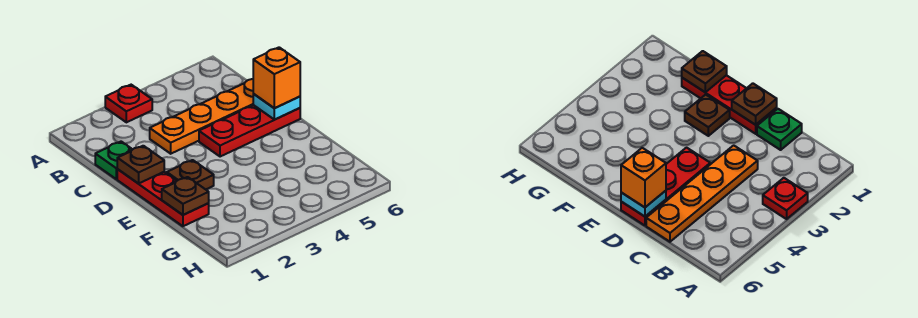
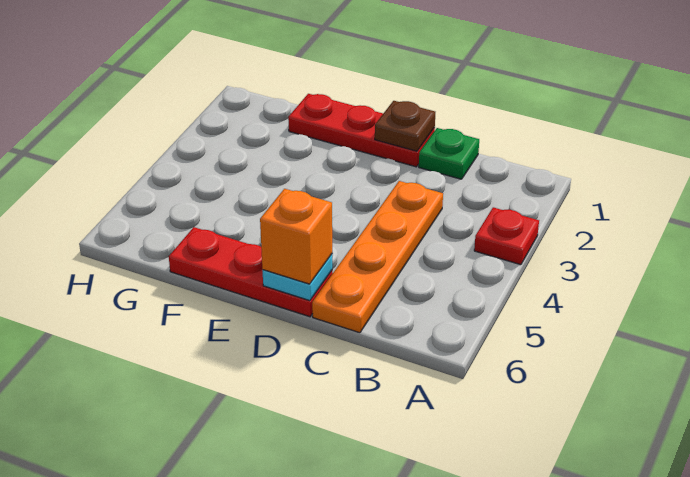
red 1x3 plate [199,105,300,157] -> red 1x3 plate turned to [169,227,333,317]
brown 1x1 plate [167,160,214,189] -> none
brown 1x1 plate [162,177,209,215] -> none

